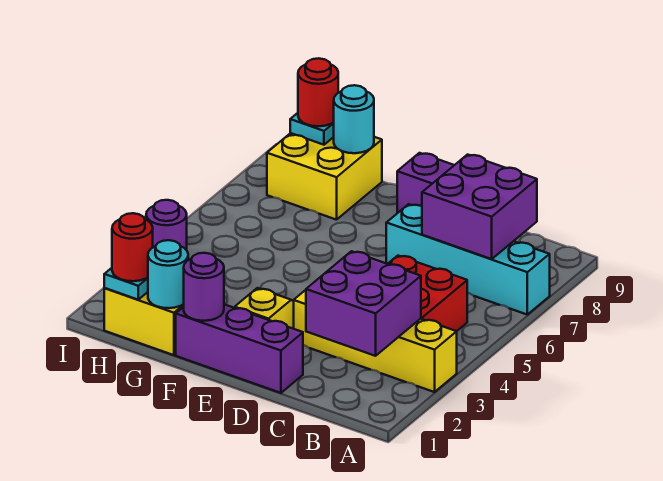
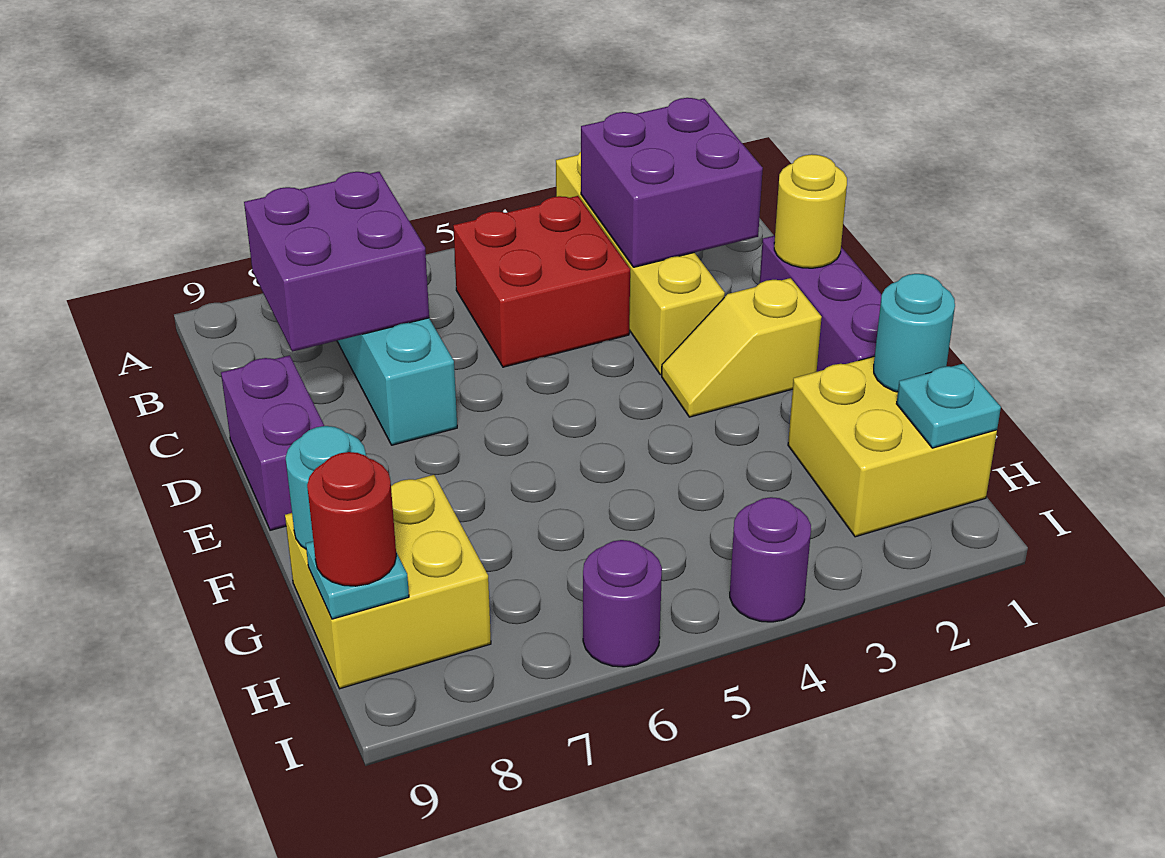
none -> yellow 1x1 round brick [774,154,847,268]
purple 1x1 round brick [184,253,224,321] -> purple 1x1 round brick moved to [583,540,662,667]
red 1x1 round brick [112,213,153,281] -> none

